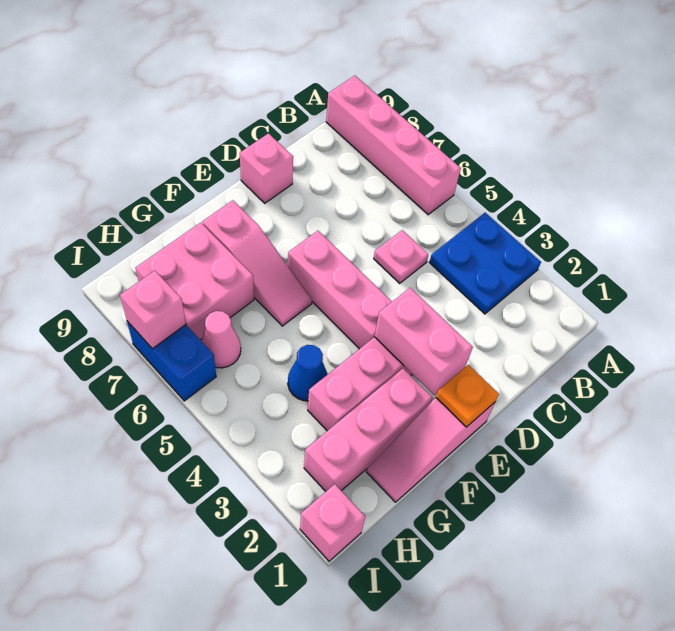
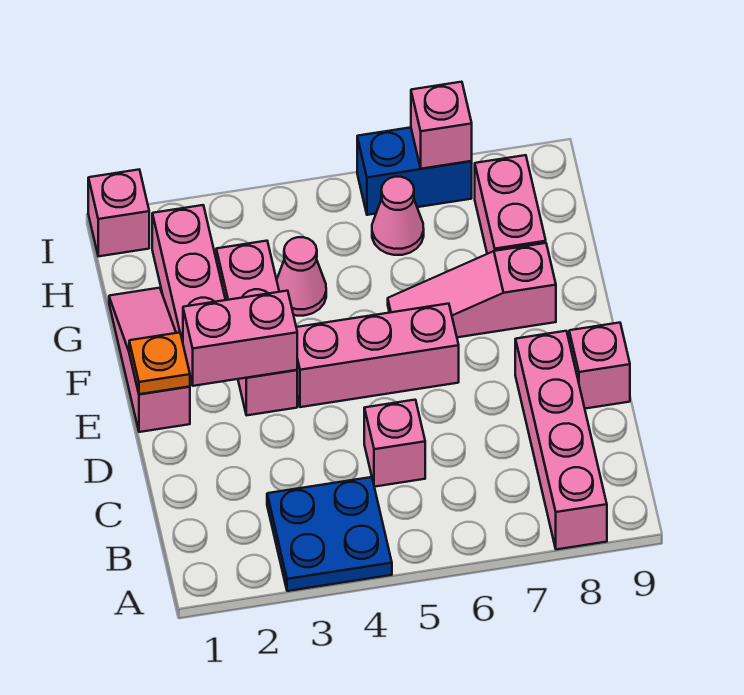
pink 1x4 brick [326,75,461,215] -> pink 1x4 brick turned to [515,331,607,549]
pink 1x1 plate [374,230,428,283] -> pink 1x1 brick [364,400,425,487]
blue 1x1 cone [288,345,328,401] -> pink 1x1 cone [277,237,326,316]
pink 2x2 brick [136,223,254,340] -> pink 1x2 brick [475,155,546,254]

